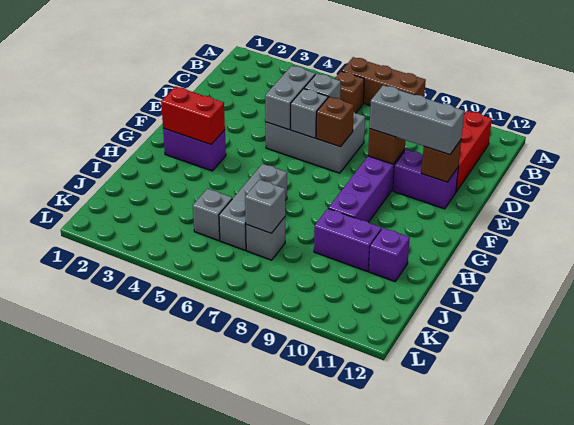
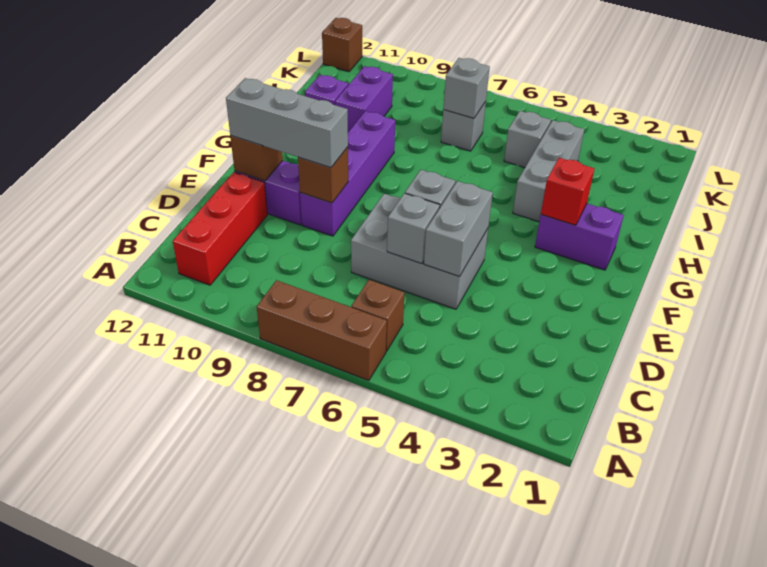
brown 1x1 brick [316,97,354,147] -> brown 1x1 brick moved to [322,18,362,72]
red 1x2 brick [161,87,225,145] -> red 1x1 brick [541,158,594,225]
grey 1x3 brick [219,164,287,250] -> grey 1x3 brick moved to [513,120,584,222]
purple 1x2 brick [314,209,381,271] -> purple 1x2 brick turned to [335,66,393,132]

